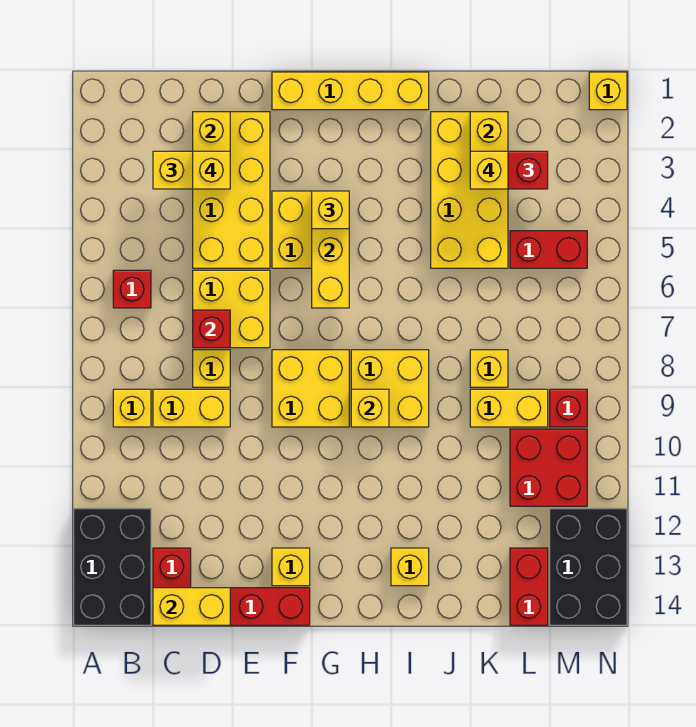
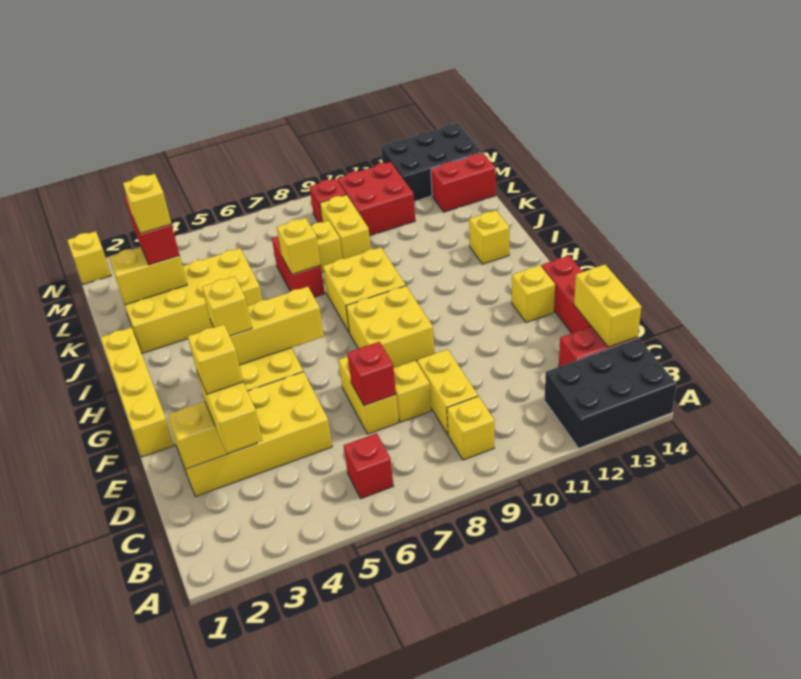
yellow 2x2 brick [193,270,270,348] -> yellow 1x2 brick [339,357,399,434]
yellow 1x1 brick [351,389,389,427] -> yellow 1x1 brick moved to [277,218,321,274]
red 1x2 brick [510,231,587,268] -> red 1x2 brick moved to [272,237,325,297]

